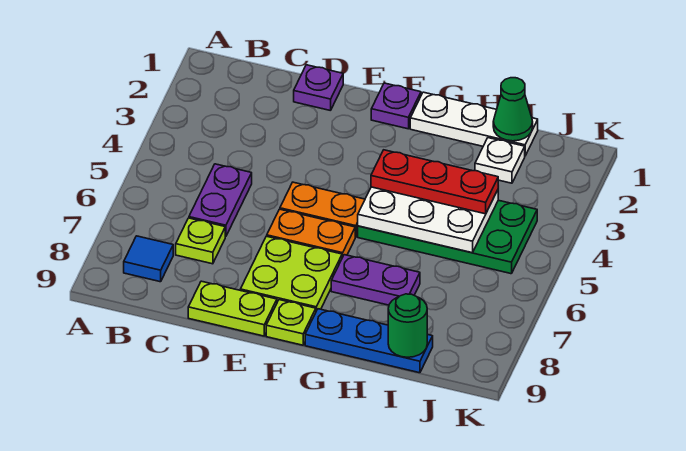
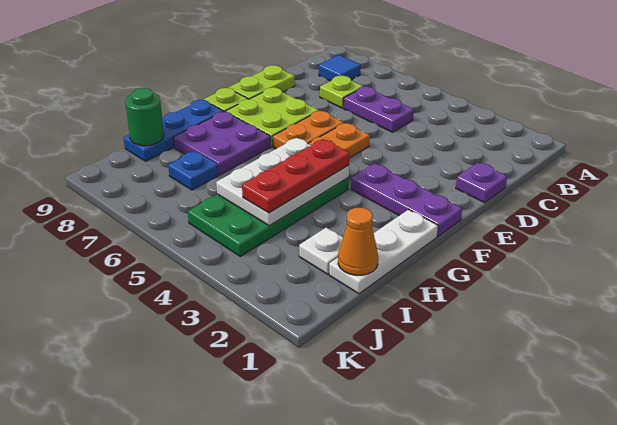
purple 1x1 plate [371,83,421,129] -> purple 1x3 plate [351,163,462,236]
purple 1x2 plate [331,255,420,305] -> purple 2x2 plate [173,111,271,175]
green 1x1 cone [493,78,533,141] -> orange 1x1 cone [338,208,378,275]
none -> blue 1x1 plate [168,151,219,190]

